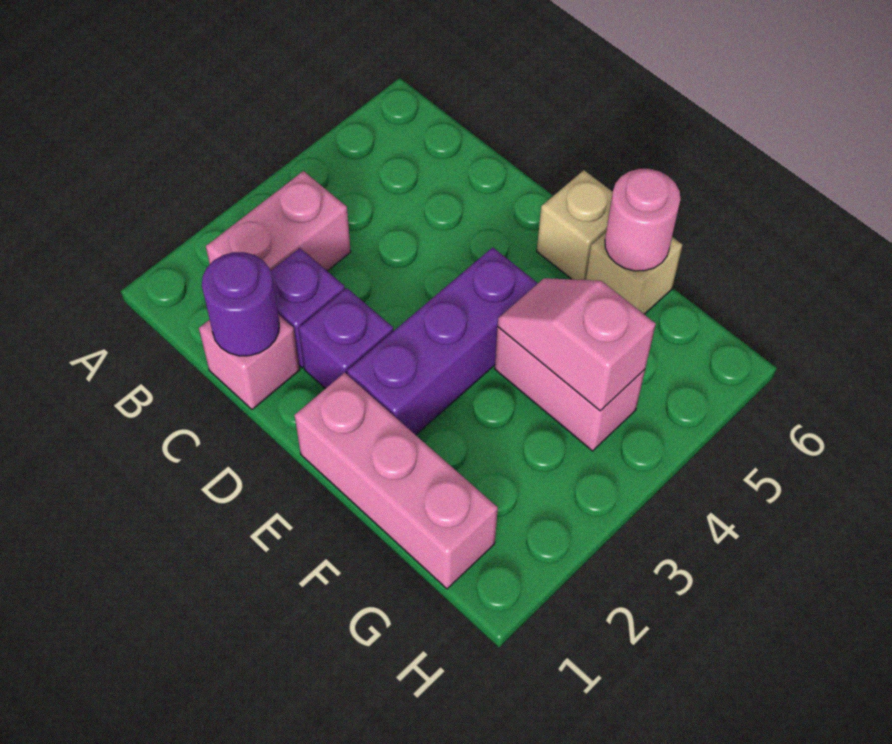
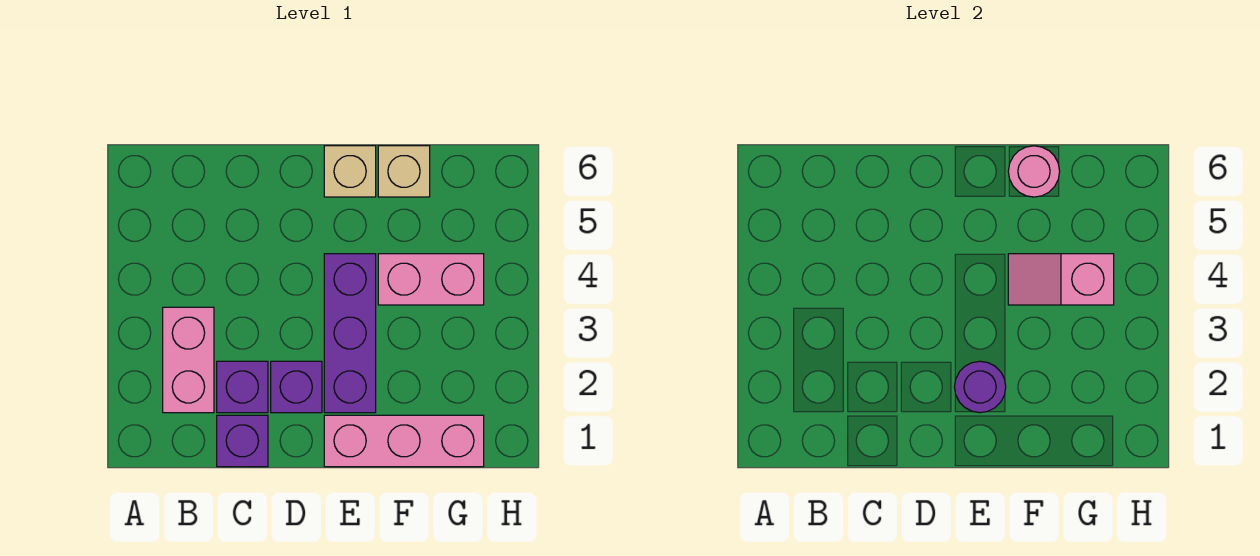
pink 1x1 brick [199,314,300,410] -> purple 1x1 brick [217,415,268,467]
purple 1x1 round brick [202,252,279,356] -> purple 1x1 round brick moved to [955,361,1006,413]

